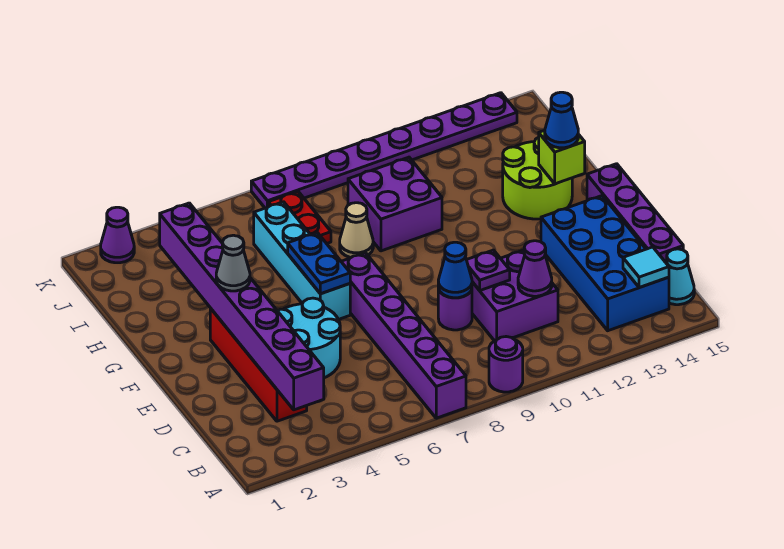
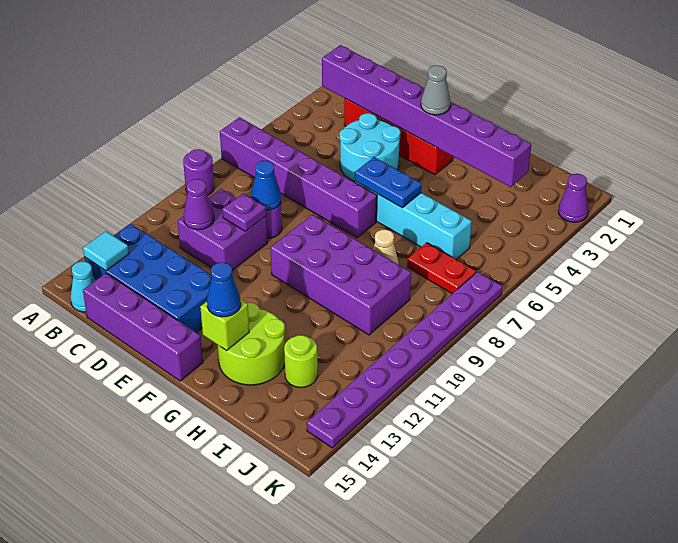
purple 2x2 brick [348,157,442,251] -> purple 2x4 brick [270,214,411,335]
none -> lime 1x1 round brick [284,335,318,387]

